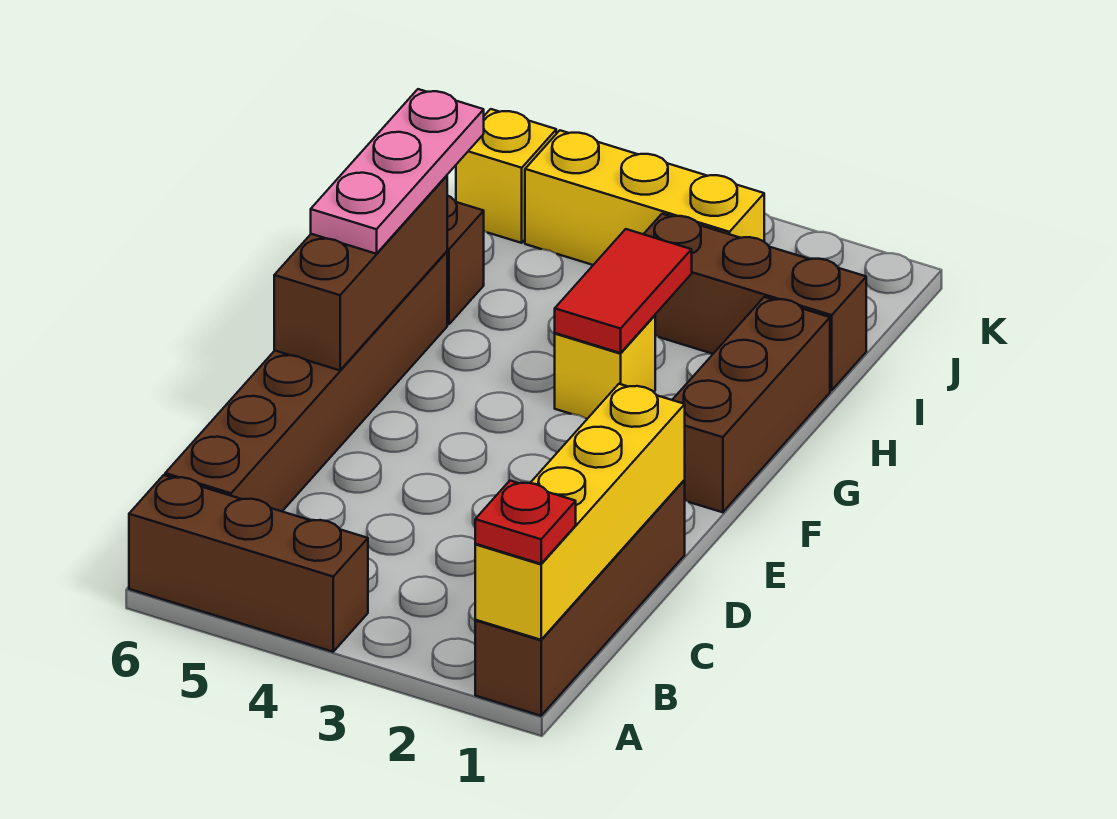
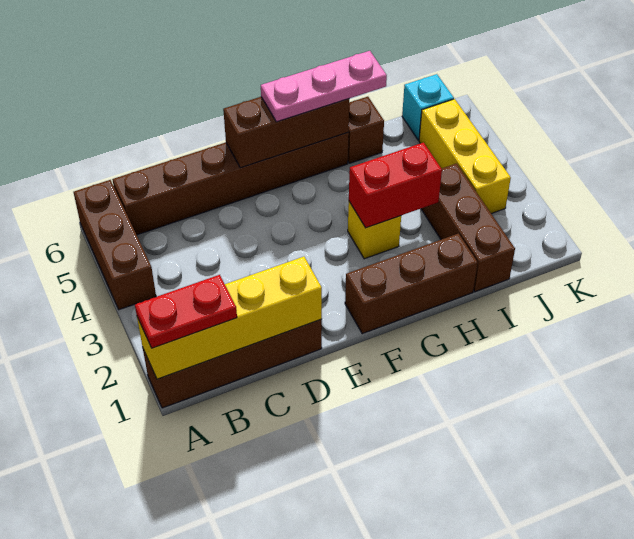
red 1x1 plate [475,481,576,564] -> red 1x2 plate [135,275,237,348]
red 1x2 tile [555,229,692,353] -> red 1x2 brick [349,143,442,228]
yellow 1x1 brick [456,109,556,243] -> cyan 1x1 brick [402,74,454,140]

